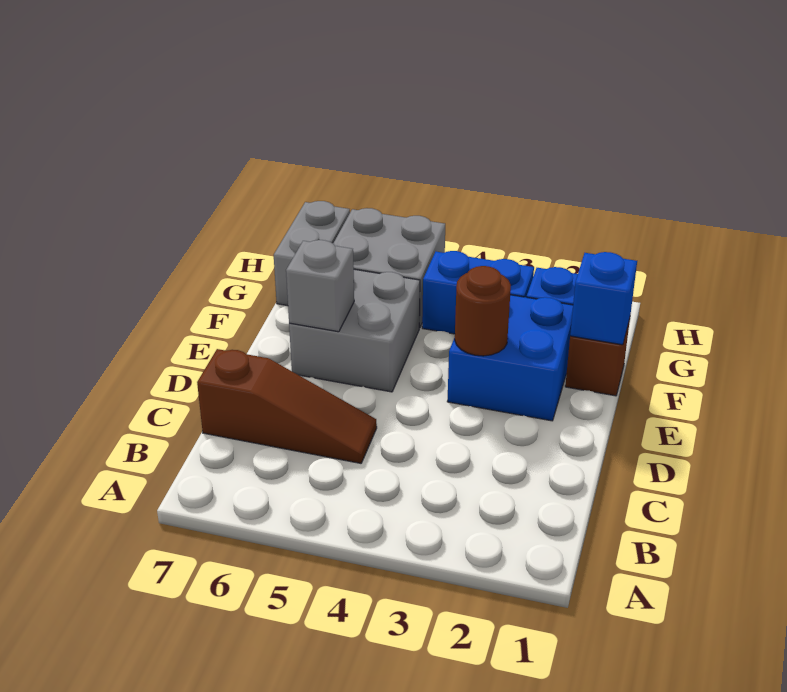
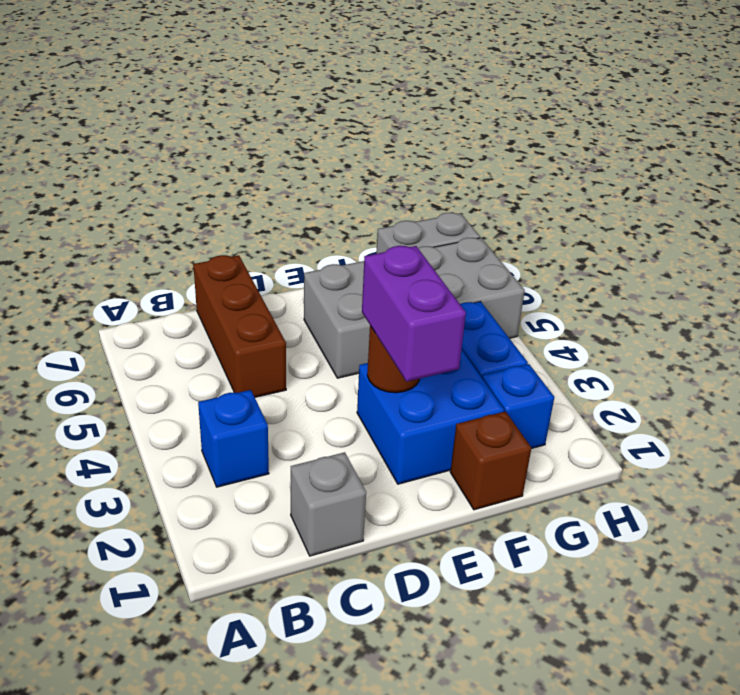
brown 1x3 slope [197,349,377,463] -> brown 1x3 brick [193,255,286,397]
none -> purple 1x2 brick [362,246,466,382]
grey 1x1 brick [286,240,354,332] -> grey 1x1 brick moved to [291,452,366,556]
blue 1x1 brick [570,252,637,345] -> blue 1x1 brick moved to [198,390,269,487]

